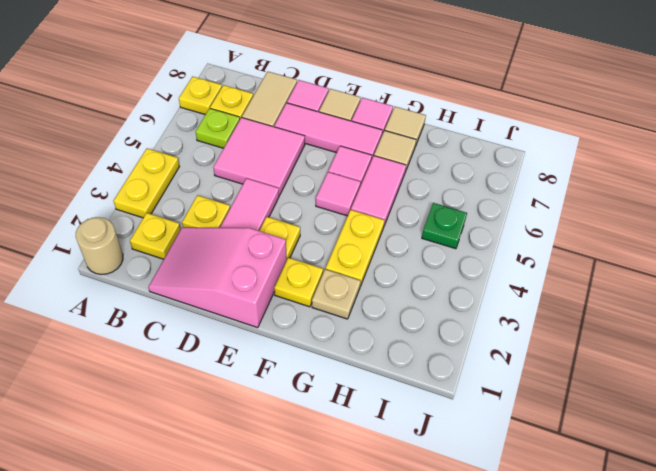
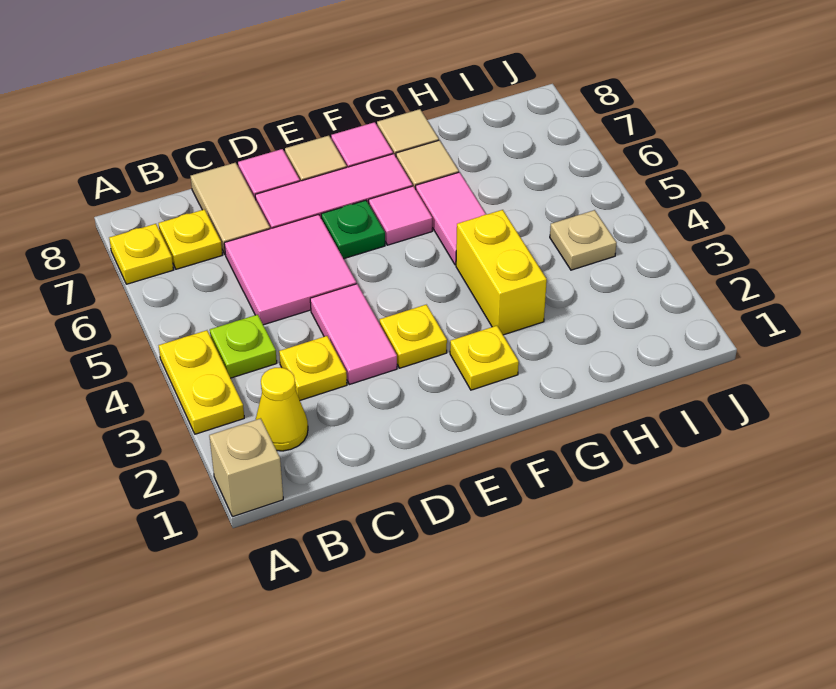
tan 1x1 round brick [76,217,123,275] -> tan 1x1 brick [209,418,283,517]
yellow 1x1 plate [130,213,181,259] -> yellow 1x1 cone [256,367,308,451]
lime 1x1 plate [196,108,240,148] -> lime 1x1 plate moved to [210,315,277,378]
pink 2x3 slope [148,227,287,328] -> none
pink 1x1 tile [316,172,361,216] -> none
tan 1x1 plate [312,269,361,319] -> tan 1x1 plate moved to [550,210,616,270]
yellow 1x2 plate [326,210,384,286] -> yellow 1x2 brick [456,210,547,335]
green 1x1 plate [422,203,467,249] -> green 1x1 plate moved to [321,200,385,259]

